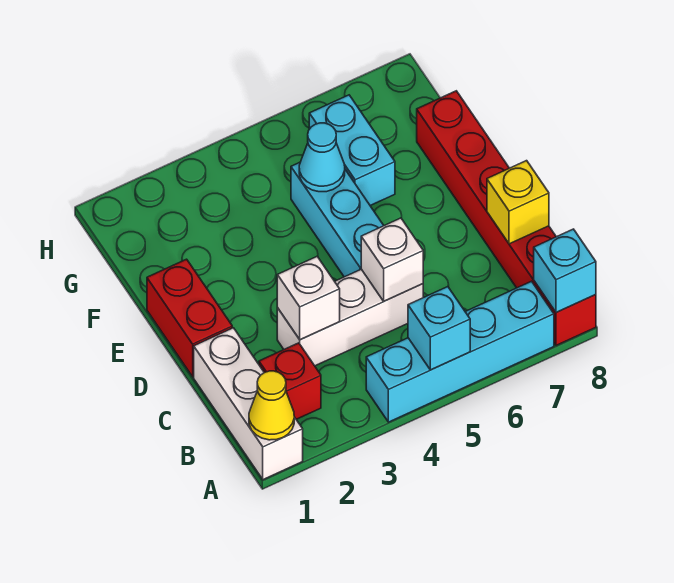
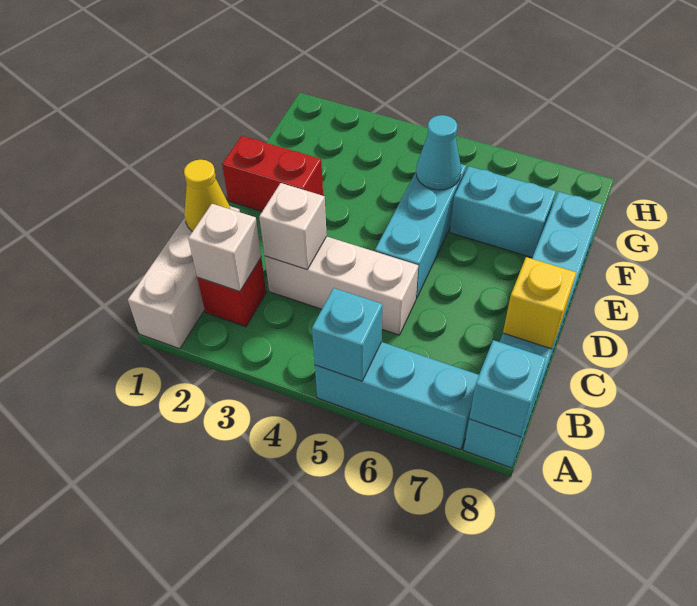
yellow 1x1 cone [249,371,294,440] -> yellow 1x1 cone moved to [184,160,230,232]
cyan 1x4 brick [366,281,554,422] -> cyan 1x3 brick [315,342,479,450]
red 1x6 brick [417,91,596,345] -> cyan 1x6 brick [464,192,602,468]
white 1x1 brick [361,218,423,301] -> white 1x1 brick moved to [188,204,261,292]
red 1x2 brick [147,259,232,377] -> red 1x2 brick turned to [222,136,323,211]
cyan 1x2 brick [309,95,395,206] -> cyan 1x2 brick turned to [450,166,556,257]

